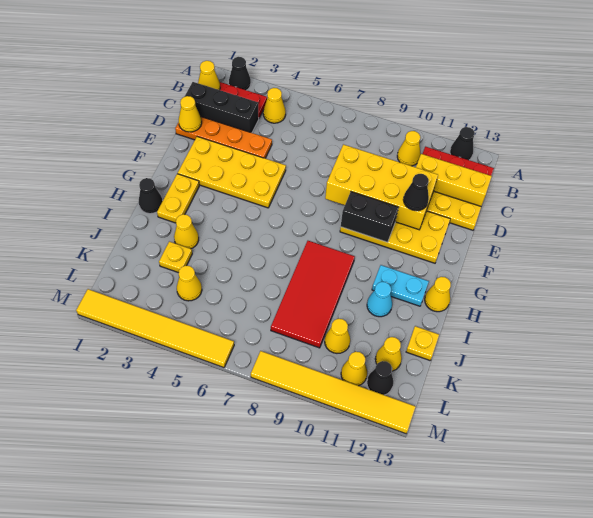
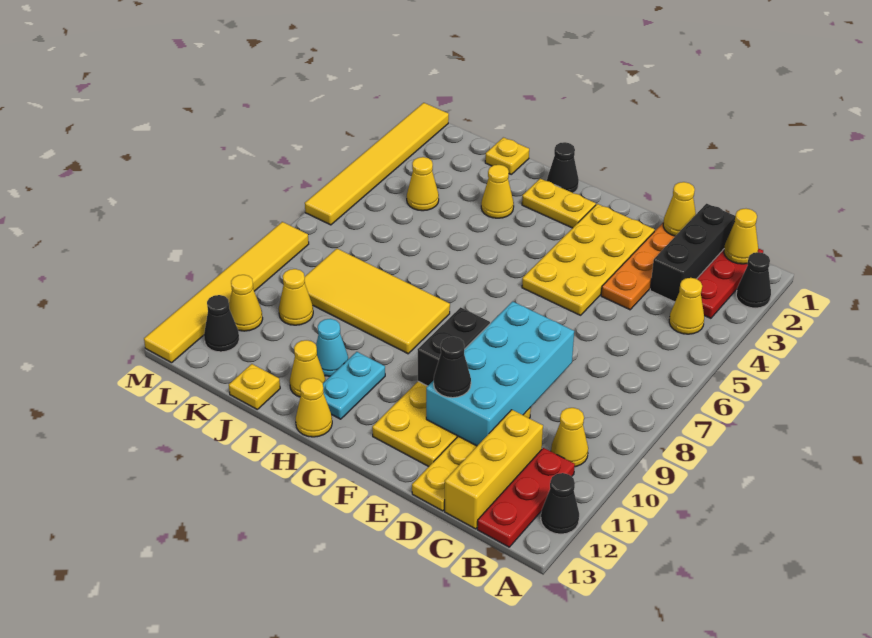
yellow 2x4 brick [325,144,438,230] -> cyan 2x4 brick [426,301,574,446]
red 2x4 tile [271,241,355,348] -> yellow 2x4 tile [305,249,450,354]
yellow 1x1 plate [159,241,192,273] -> yellow 1x1 plate moved to [485,137,529,174]
yellow 1x1 cone [375,337,402,371] -> yellow 1x1 cone moved to [290,340,325,397]

